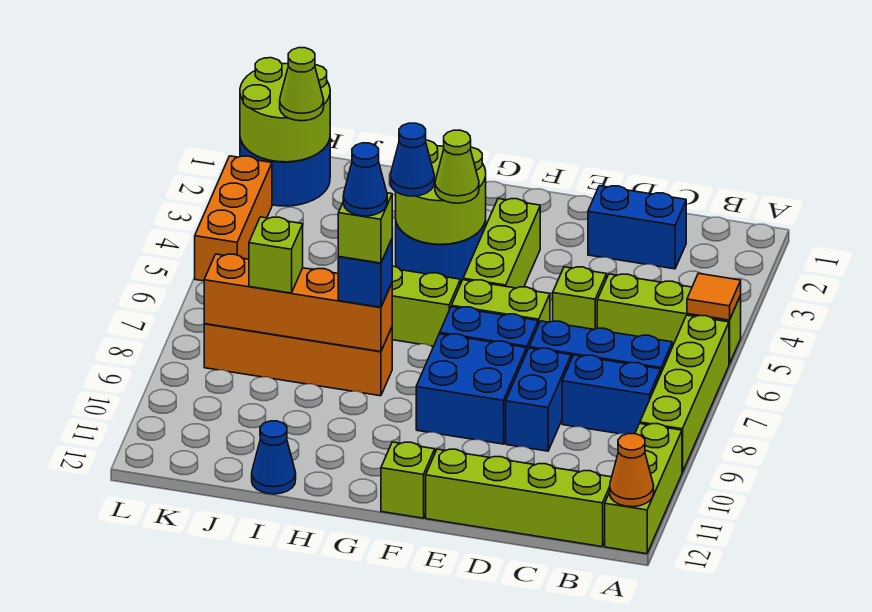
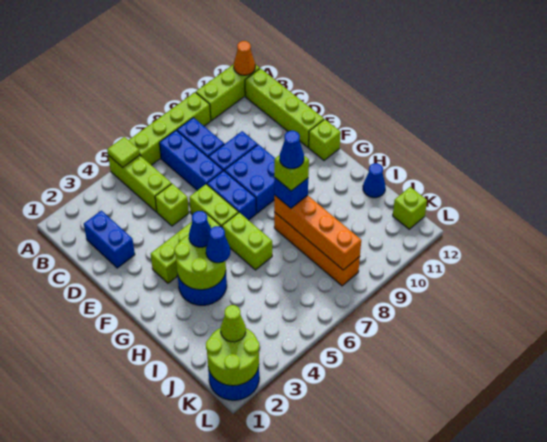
orange 1x1 tile [687,273,741,320] -> lime 1x1 tile [107,137,140,167]
lime 1x1 cone [435,130,479,203] -> blue 1x1 cone [189,211,211,247]
lime 1x1 brick [249,217,303,293] -> lime 1x1 brick moved to [393,187,427,229]
orange 1x3 brick [195,156,272,281] -> none

